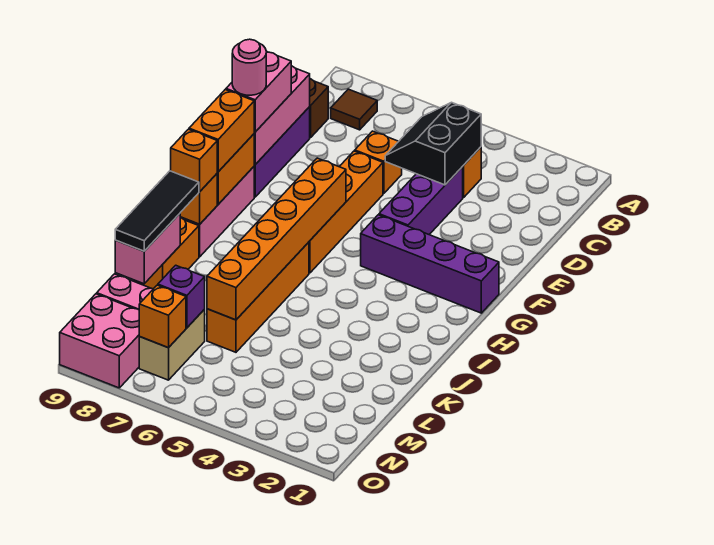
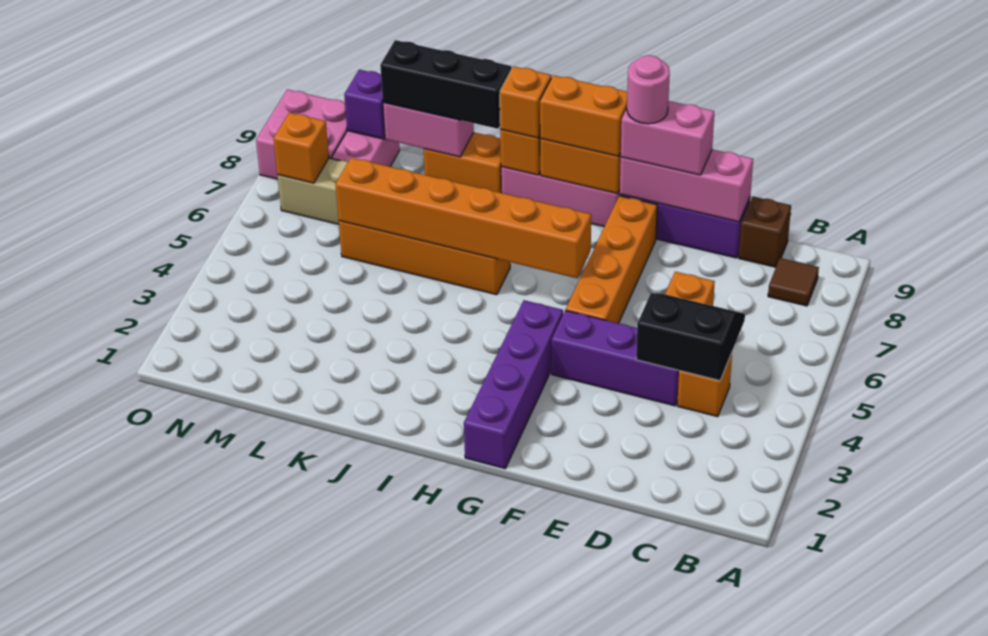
orange 1x4 brick [309,151,383,273] -> orange 1x4 brick turned to [566,196,657,323]
black 1x3 tile [115,171,199,251] -> black 1x3 brick [380,40,511,129]
purple 1x1 brick [158,265,205,328] -> purple 1x1 brick moved to [344,70,385,139]

